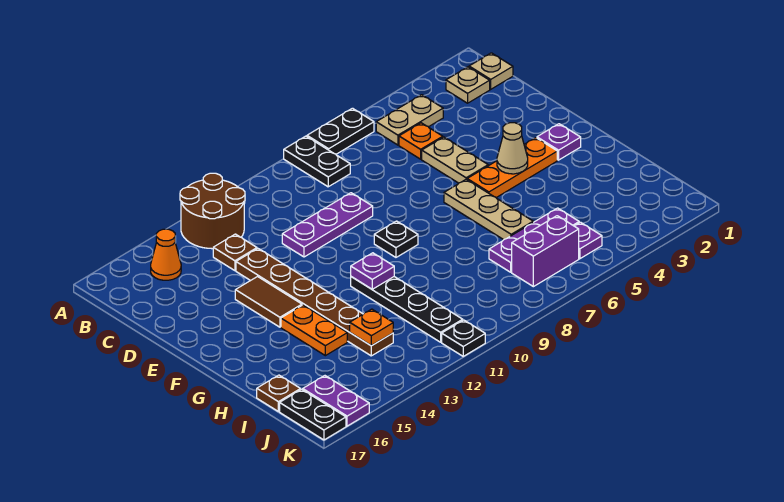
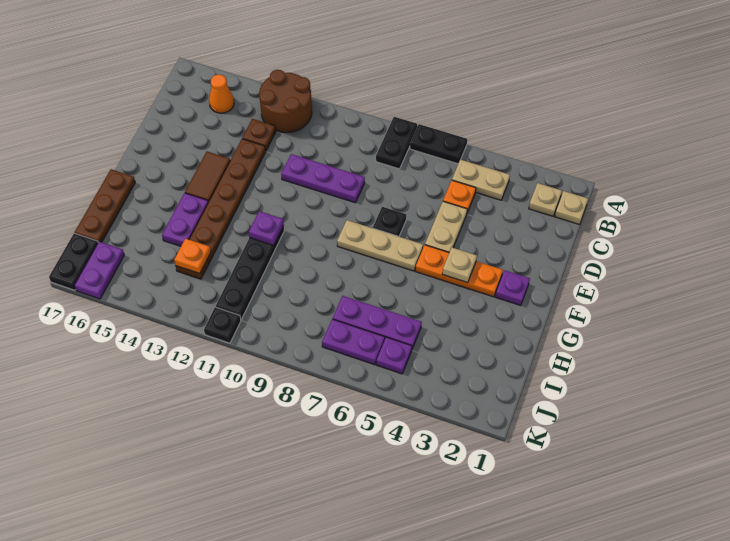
tan 1x1 cone [497,123,528,174] -> tan 1x1 plate [442,248,477,283]
tan 1x3 plate [444,179,533,240] -> tan 1x3 plate turned to [337,220,423,271]
black 1x1 plate [374,221,418,257] -> black 1x1 plate moved to [373,207,406,236]
orange 1x2 plate [281,305,347,356] -> purple 1x2 plate [162,193,208,246]
brown 1x1 plate [257,375,301,412] -> brown 1x3 plate [75,169,135,242]
purple 1x2 brick [512,216,579,287] -> purple 1x2 plate [322,319,385,365]

